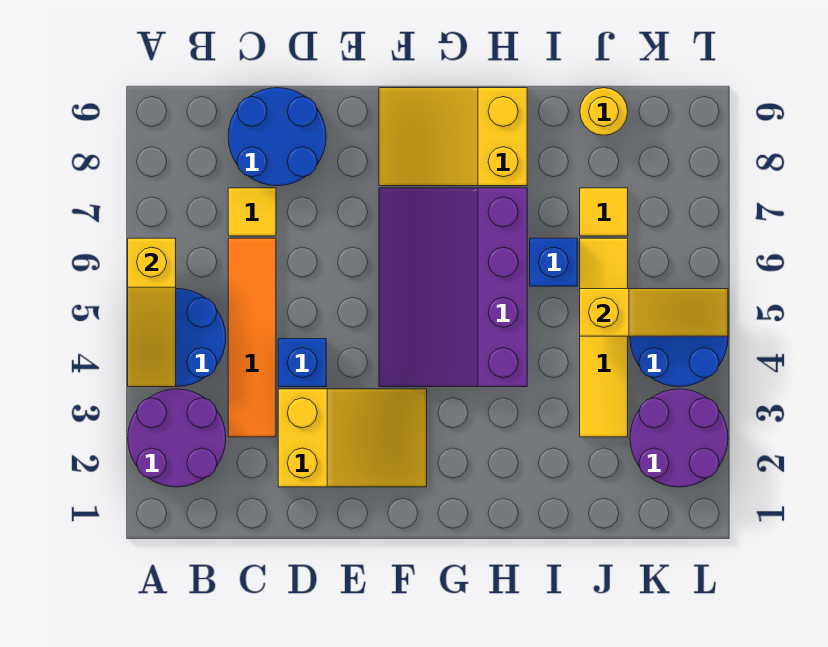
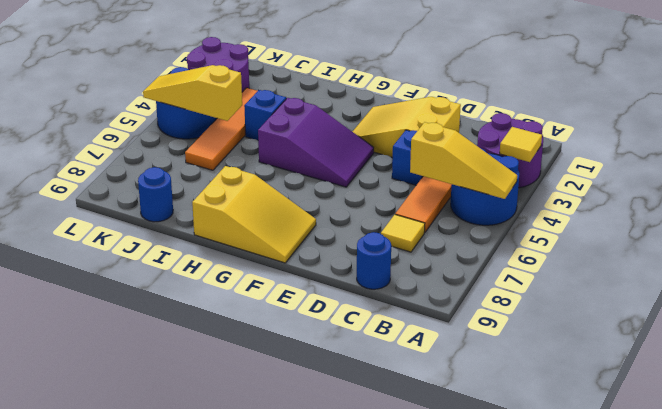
yellow 1x3 slope [128,238,176,387] -> yellow 1x3 slope turned to [410,122,517,199]
blue 2x2 round brick [228,88,326,186] -> blue 1x1 round brick [357,232,391,289]
purple 3x4 slope [379,188,527,387] -> purple 2x3 slope [258,98,374,187]
blue 1x1 brick [530,238,577,286] -> blue 1x1 brick moved to [244,90,286,140]
yellow 1x4 tile [580,238,628,437] -> orange 1x4 tile [185,88,257,170]
yellow 1x1 tile [580,188,628,236] -> yellow 1x1 tile moved to [500,127,542,162]
yellow 1x1 round brick [580,88,628,135] -> blue 1x1 round brick [138,167,173,222]

